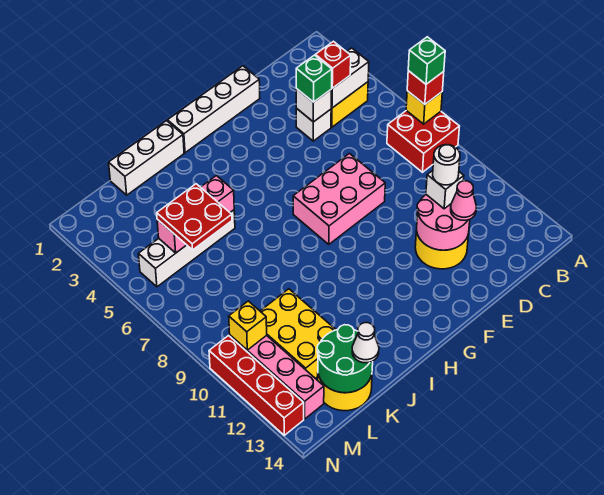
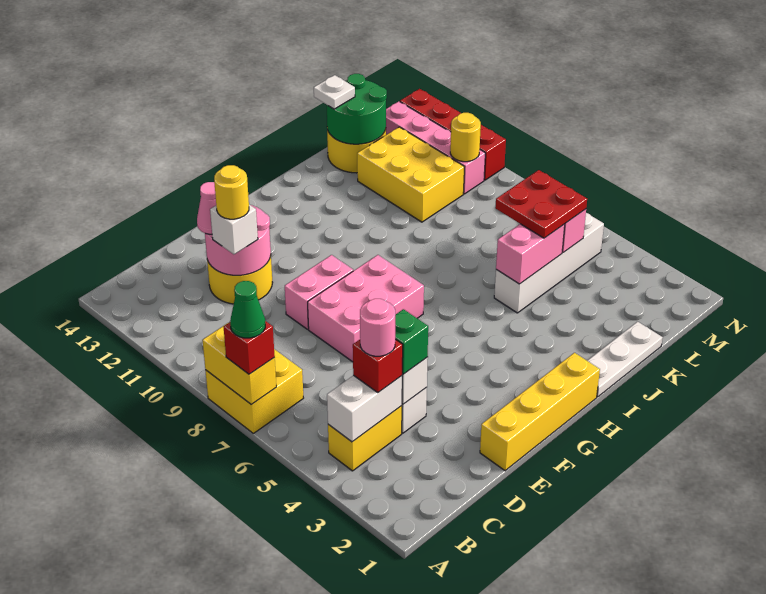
red 2x2 brick [387,111,460,172] -> yellow 2x2 brick [205,349,303,433]
yellow 1x1 brick [406,91,442,124] -> yellow 1x2 brick [203,323,276,404]
green 1x1 brick [408,37,445,84] -> green 1x1 cone [230,281,265,338]
none -> pink 1x1 round brick [360,299,395,356]
white 1x1 round brick [433,145,460,185] -> yellow 1x1 round brick [214,165,249,219]
white 1x4 brick [167,66,260,153] -> yellow 1x4 brick [480,353,600,471]
none -> pink 1x2 brick [285,255,353,329]
white 1x3 brick [109,121,184,195] -> white 1x3 plate [587,322,663,397]
white 1x1 cone [352,323,379,363] -> white 1x1 plate [314,75,355,109]
yellow 1x1 brick [229,301,267,350] -> yellow 1x1 round brick [450,113,481,162]

